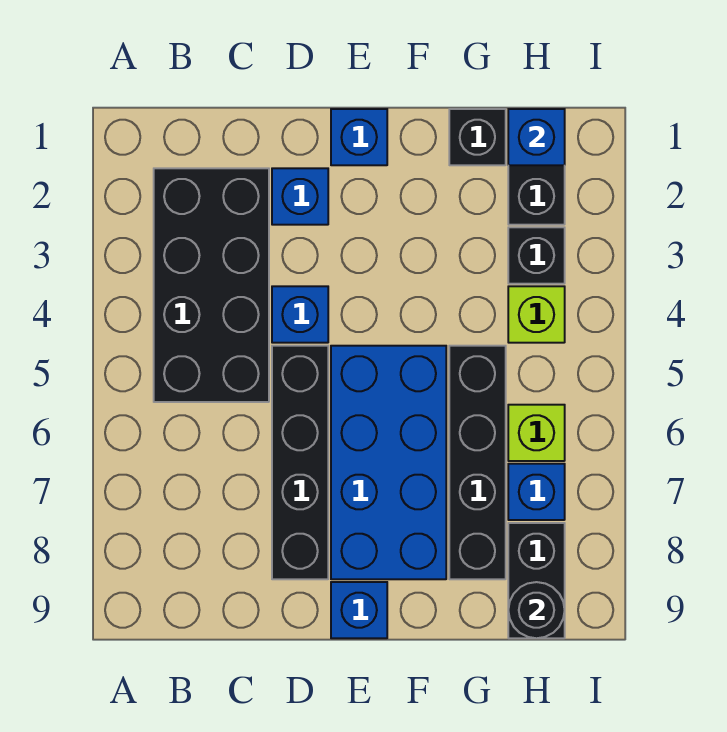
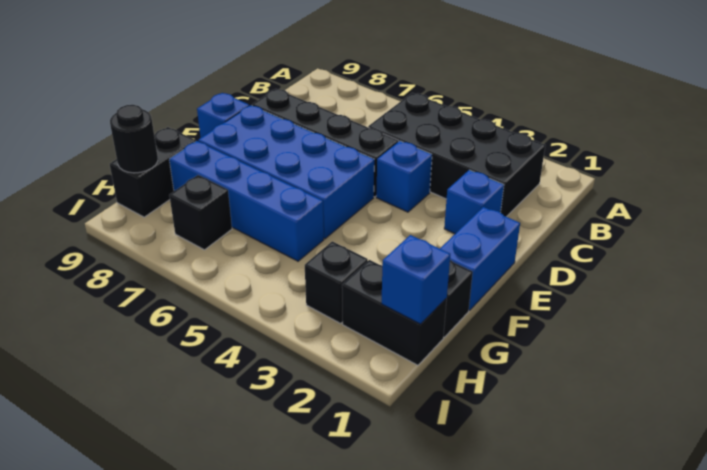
blue 1x1 brick [331,109,387,165] -> blue 1x2 brick [440,207,520,310]
black 1x4 brick [449,346,506,579] -> blue 1x4 brick [169,141,324,261]
lime 1x1 brick [508,286,565,343] -> none
lime 1x1 brick [508,405,565,461] -> none
blue 1x1 brick [508,464,565,520] -> black 1x1 brick [169,175,232,250]
black 1x2 brick [508,523,565,638] -> black 1x2 brick turned to [110,127,196,217]

